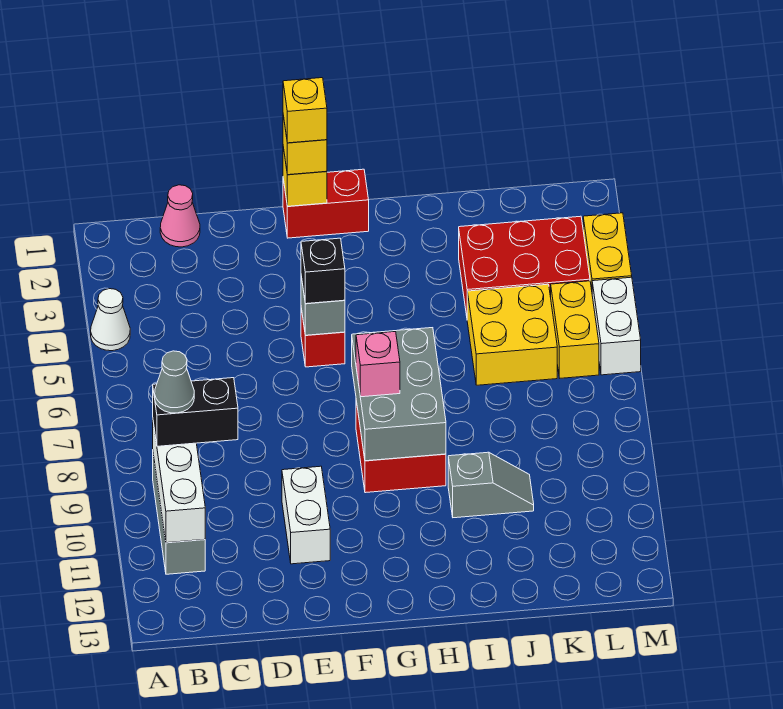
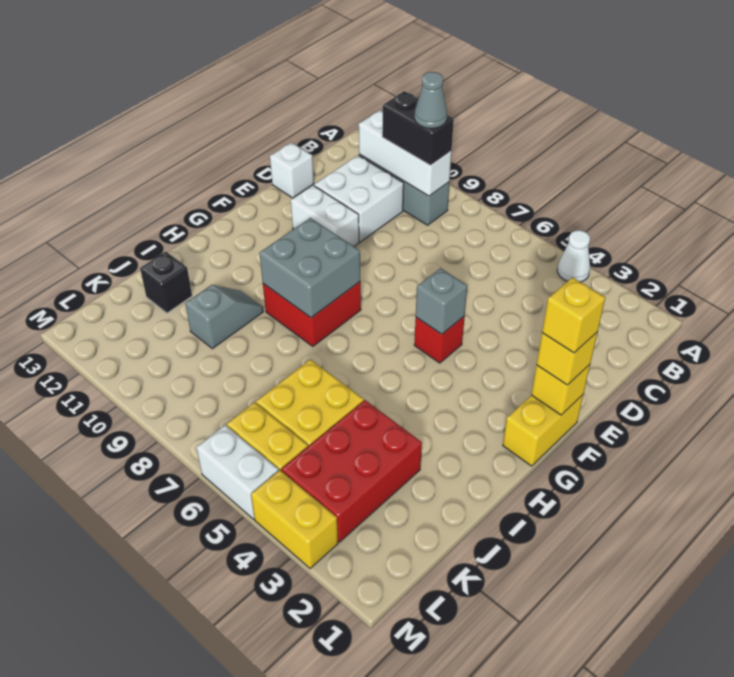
black 1x2 brick [153,378,238,446] -> black 1x2 brick turned to [382,91,454,165]
pink 1x1 cone [160,185,200,247] -> none
none -> white 2x2 brick [314,155,404,242]
none -> white 1x1 brick [270,142,314,198]
red 1x2 brick [283,169,369,238] -> yellow 1x2 brick [503,395,583,466]
black 1x1 brick [301,238,345,304] -> black 1x1 brick moved to [140,252,192,313]
grey 2x3 brick [352,328,446,461] -> grey 2x2 brick [259,218,360,318]
pink 1x1 brick [356,332,400,397] -> none
grey 1x2 slope [448,452,534,518] -> grey 1x2 slope turned to [185,285,263,349]

